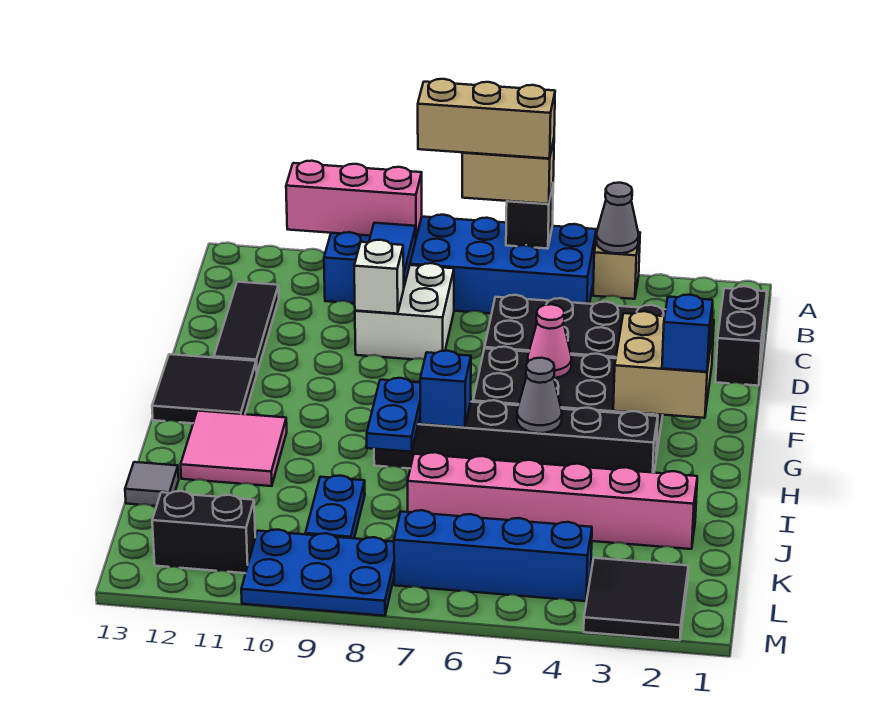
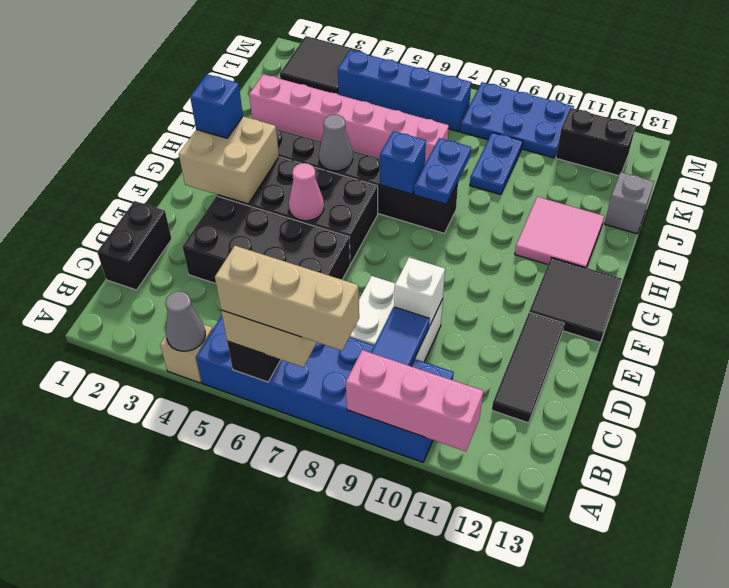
grey 1x1 tile [125,462,179,506] -> grey 1x1 brick [605,172,654,234]

